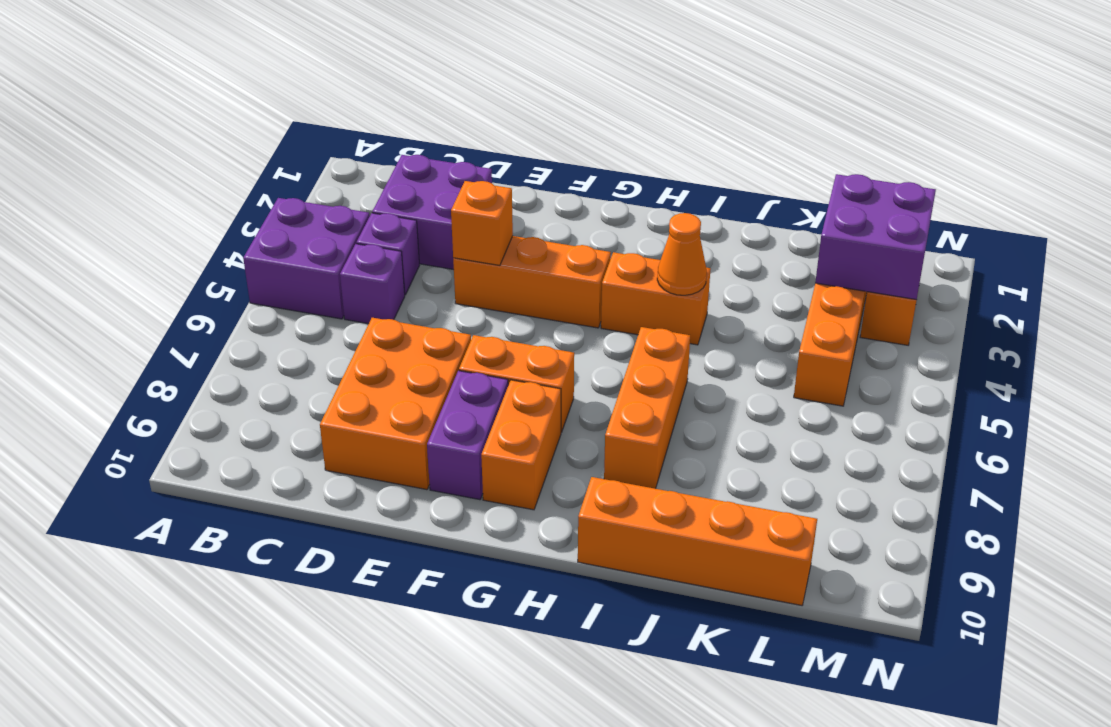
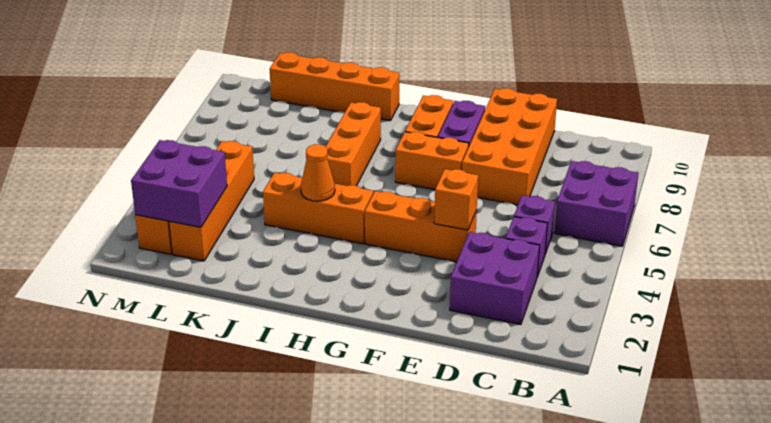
purple 2x2 brick [243,198,370,319] -> purple 2x2 brick moved to [554,161,638,246]
orange 2x3 brick [320,318,471,490] -> orange 2x4 brick [462,88,557,205]
orange 1x2 brick [601,252,711,345] -> orange 1x3 brick [263,172,373,244]

